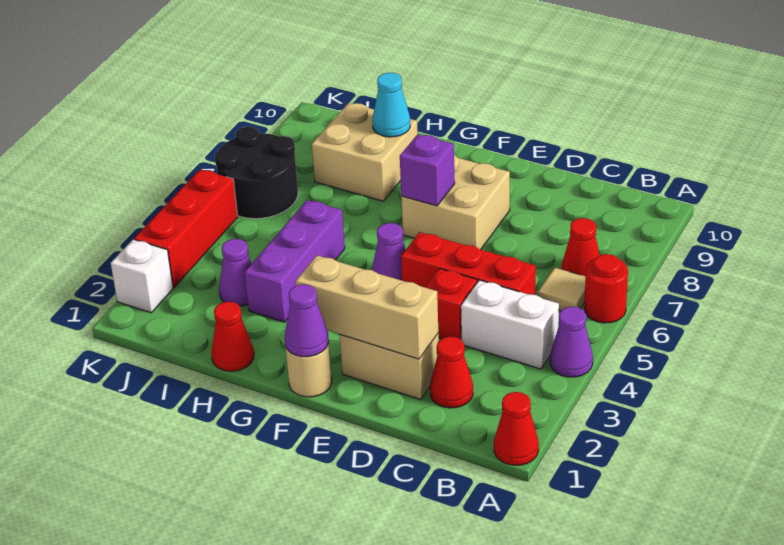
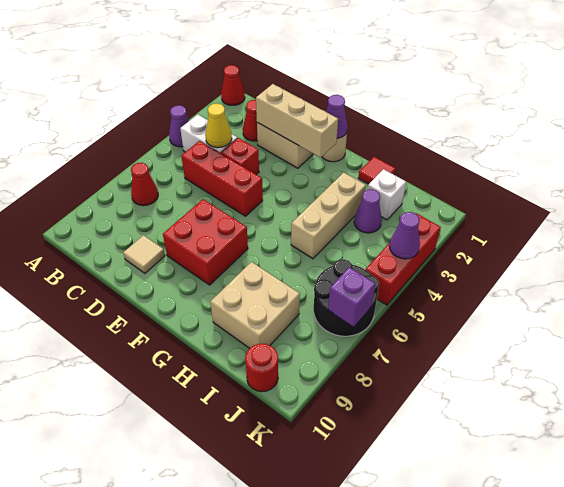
red 1x1 round brick [584,254,628,323] -> red 1x1 round brick moved to [245,344,278,392]
tan 1x1 tile [538,268,586,311] -> tan 1x1 tile moved to [123,235,165,273]
none -> yellow 1x1 cone [205,104,232,148]
tan 2x2 brick [401,155,510,250] -> red 2x2 brick [163,199,248,285]
purple 1x1 cone [372,223,406,280] -> purple 1x1 cone moved to [389,212,420,259]
purple 1x1 brick [400,134,455,206] -> purple 1x1 brick moved to [328,267,375,326]
red 1x1 cone [211,302,254,371] -> red 1x1 tile [358,157,395,184]
purple 1x3 brick [245,200,345,322] -> tan 1x3 brick [291,172,366,259]
cyan 1x1 cone [372,73,410,137] -> none
white 1x1 brick [111,239,173,313] -> white 1x1 brick moved to [367,169,406,220]

